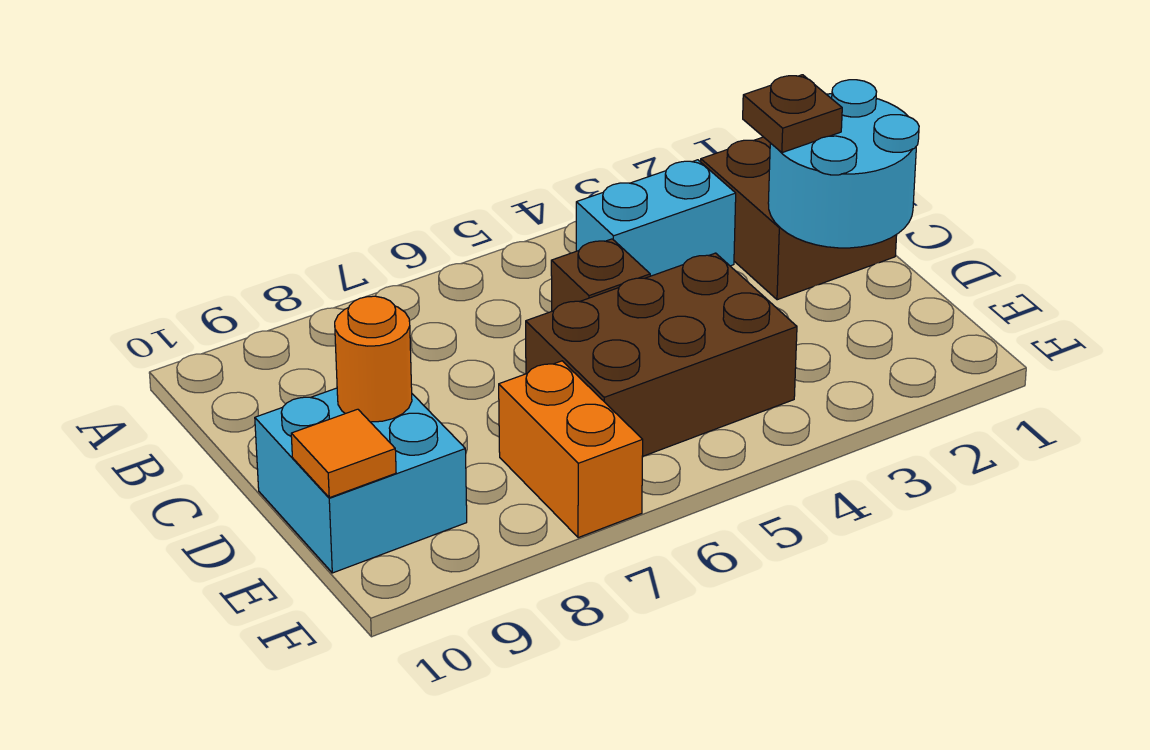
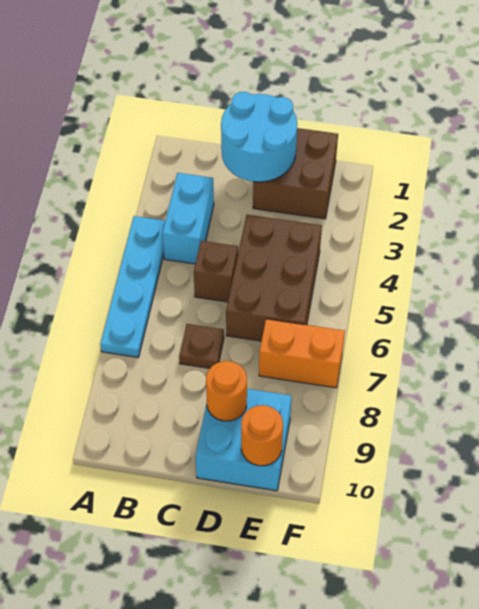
none -> cyan 1x4 plate [100,216,165,357]
brown 2x2 brick [701,137,897,300] -> brown 2x2 brick moved to [253,128,338,219]
brown 1x1 plate [743,75,842,153] -> brown 1x1 plate moved to [179,324,224,368]
orange 1x1 tile [291,409,396,498] -> orange 1x1 round brick [241,405,283,466]

